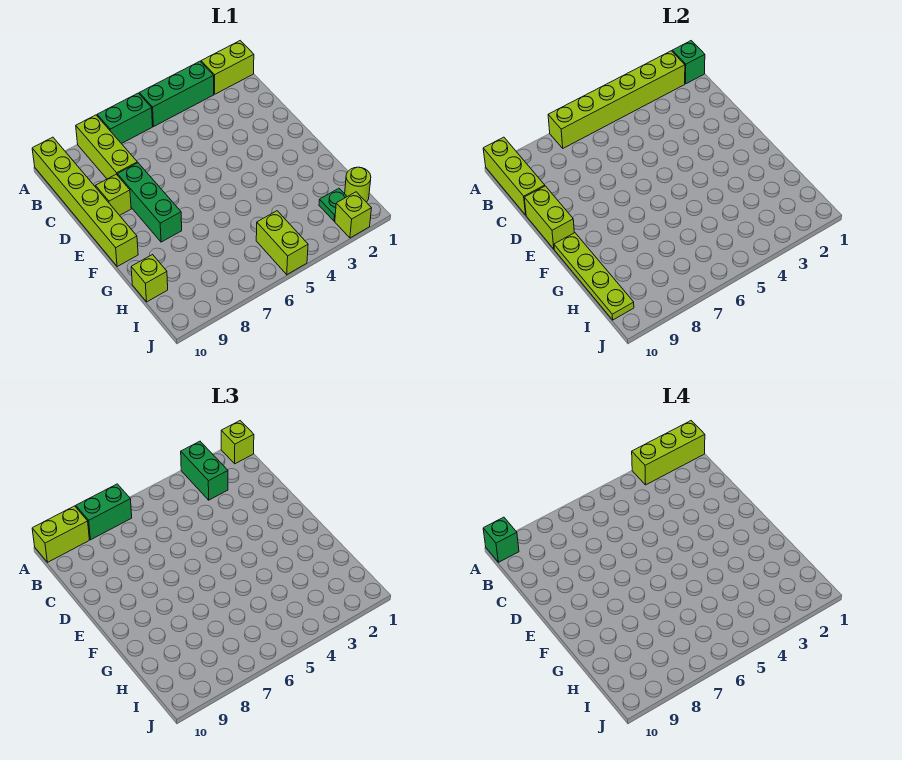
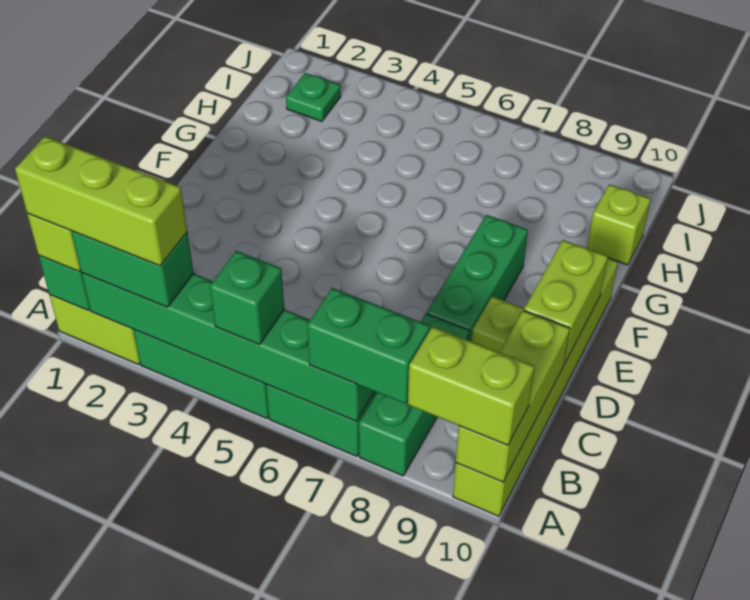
lime 1x6 brick [548,51,685,148] -> green 1x6 brick [82,273,375,421]
green 1x2 brick [181,441,228,500] -> green 1x2 brick turned to [71,231,194,307]
lime 1x3 brick [76,115,137,179] -> green 1x3 brick [359,314,469,476]
green 1x1 brick [483,517,519,562] -> green 1x1 brick moved to [210,251,284,345]
lime 1x4 plate [554,233,634,320] -> none
lime 1x1 round brick [345,167,371,202] -> none
lime 1x2 brick [256,211,308,275] -> none
lime 1x1 brick [335,192,371,238] -> none

